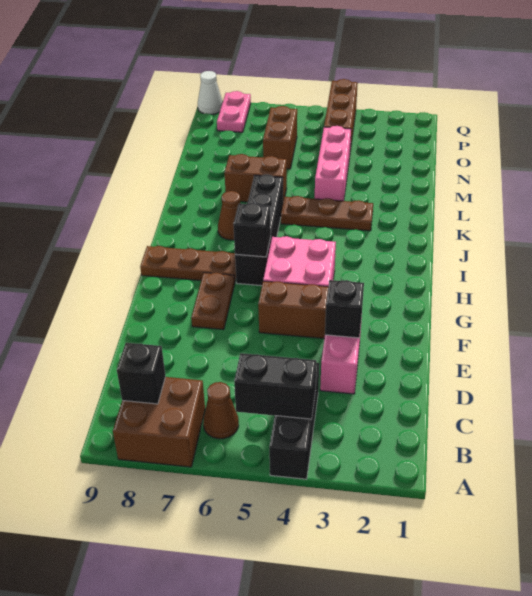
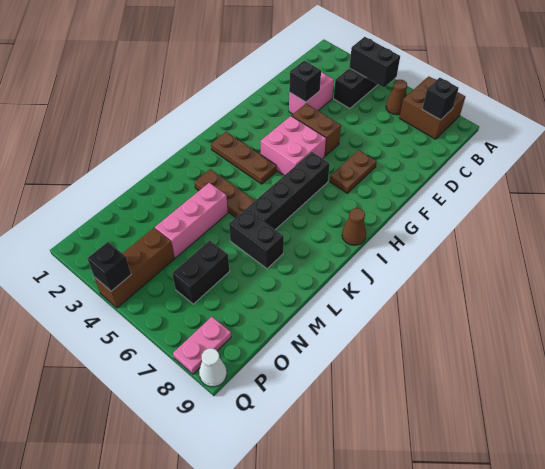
black 1x1 brick [233,203,271,257] -> black 1x1 brick moved to [87,242,131,291]
brown 1x3 plate [140,246,236,282] -> brown 1x3 plate moved to [211,132,277,184]
brown 1x1 cone [218,191,240,240] -> brown 1x1 cone moved to [342,208,366,245]
brown 1x2 brick [224,154,287,202] -> black 1x2 brick [229,209,284,269]
brown 1x2 brick [263,106,297,169] -> black 1x2 brick [172,240,230,304]

